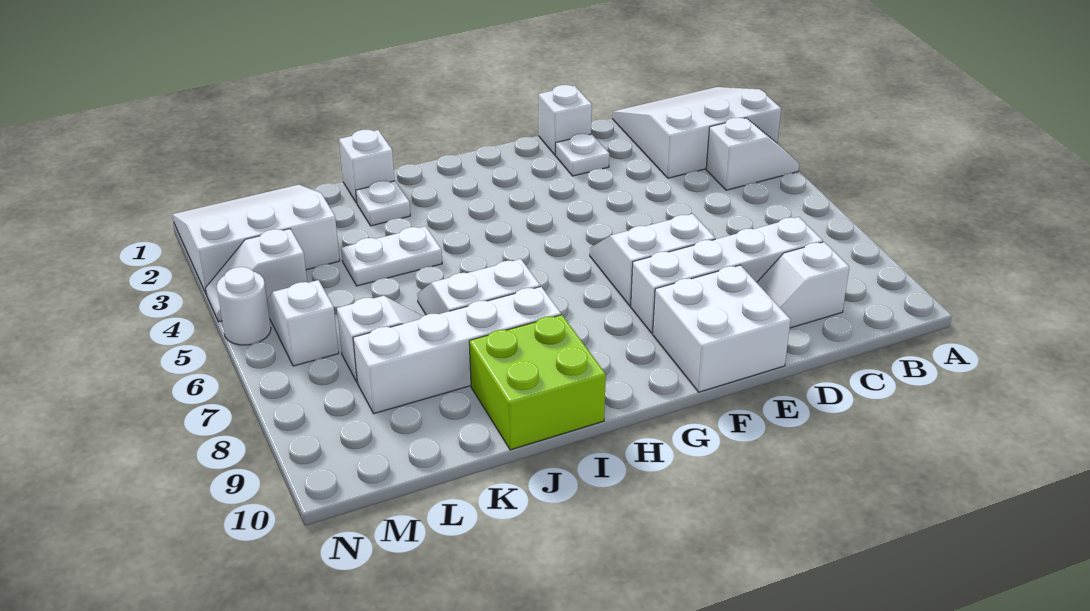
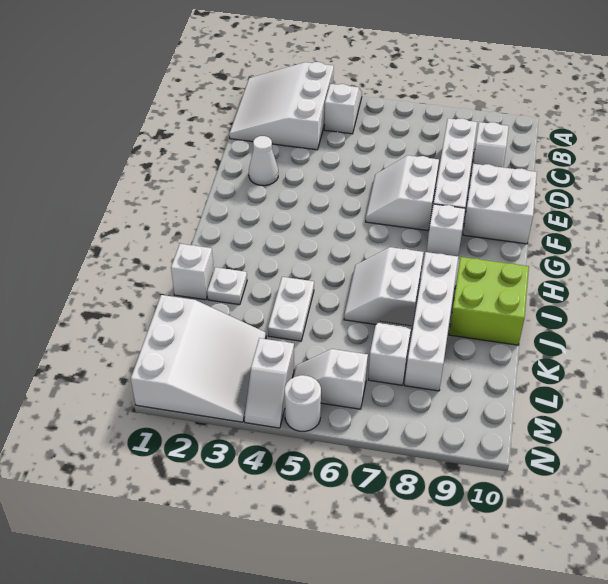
white 1x1 brick [539,85,592,155] -> white 1x1 brick moved to [427,204,465,256]
white 1x1 plate [556,134,609,176] -> white 1x1 cone [249,136,278,186]
white 3x3 slope [172,185,340,295] -> white 3x3 slope turned to [131,295,266,422]

